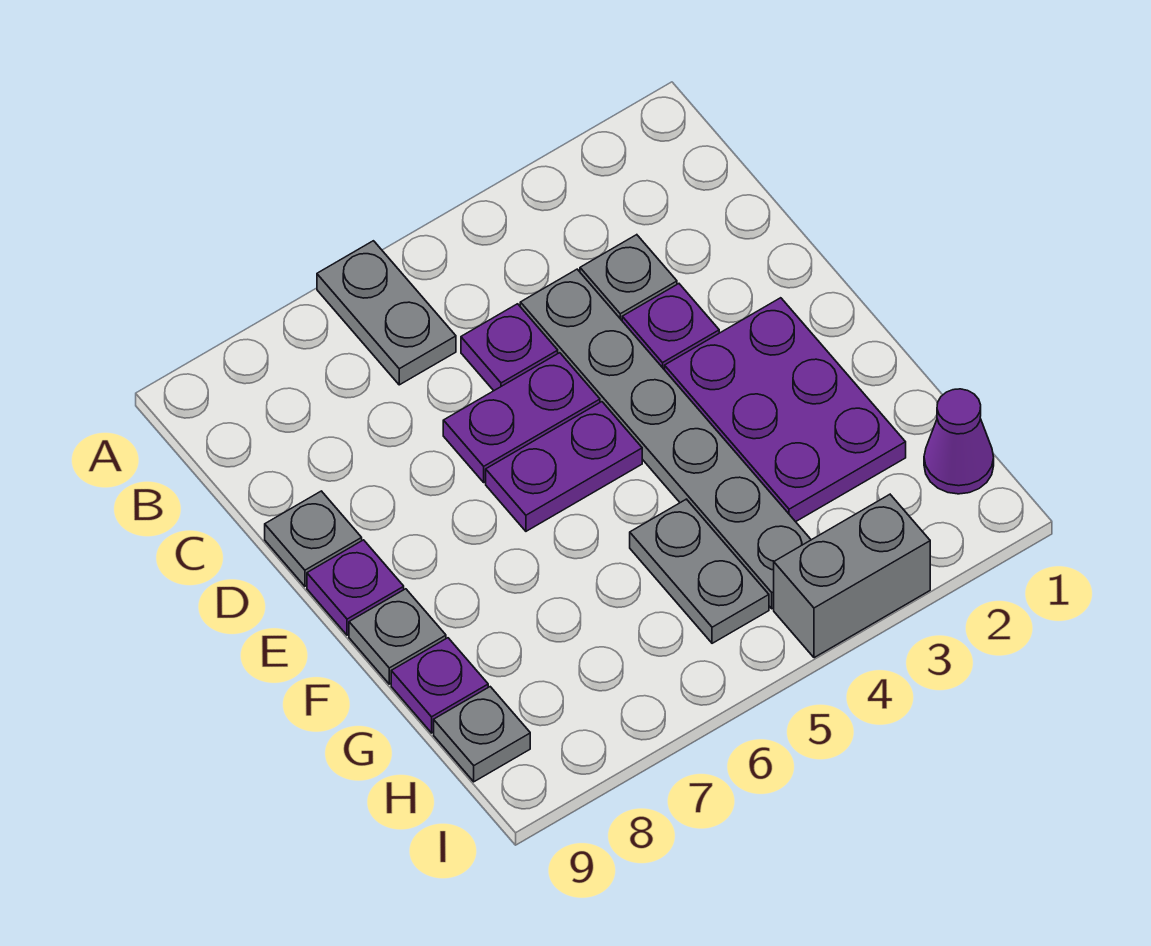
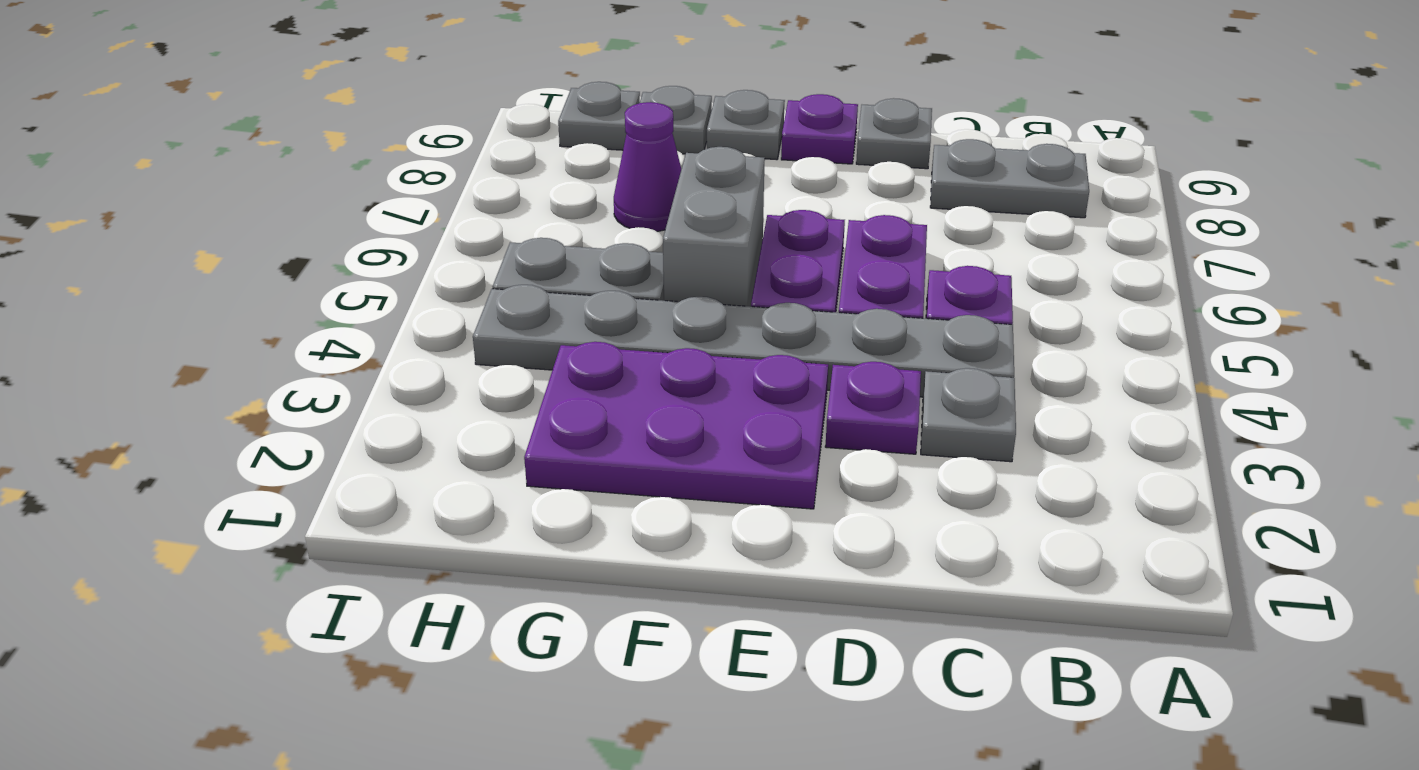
grey 1x2 plate [317,241,456,385] -> grey 1x2 plate moved to [930,139,1089,218]
purple 1x1 plate [391,638,488,733] -> grey 1x1 plate [640,86,712,154]
purple 1x1 cone [924,389,994,494] -> purple 1x1 cone moved to [614,102,681,231]
grey 1x2 brick [774,494,930,658] -> grey 1x2 brick moved to [663,147,765,307]

